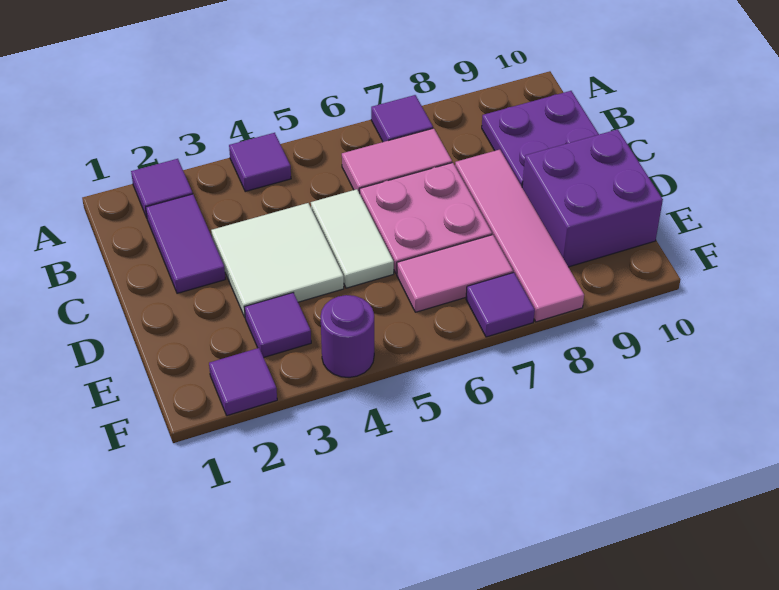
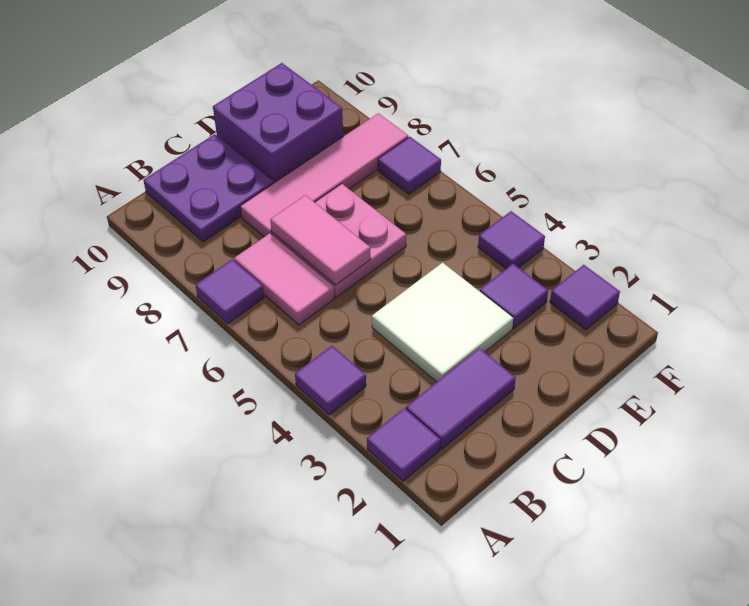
white 1x2 tile [311,189,394,288] -> none
pink 1x2 tile [397,235,513,312] -> pink 1x2 tile moved to [270,195,371,285]
purple 1x1 round brick [321,295,374,377] -> purple 1x1 tile [478,211,545,269]

